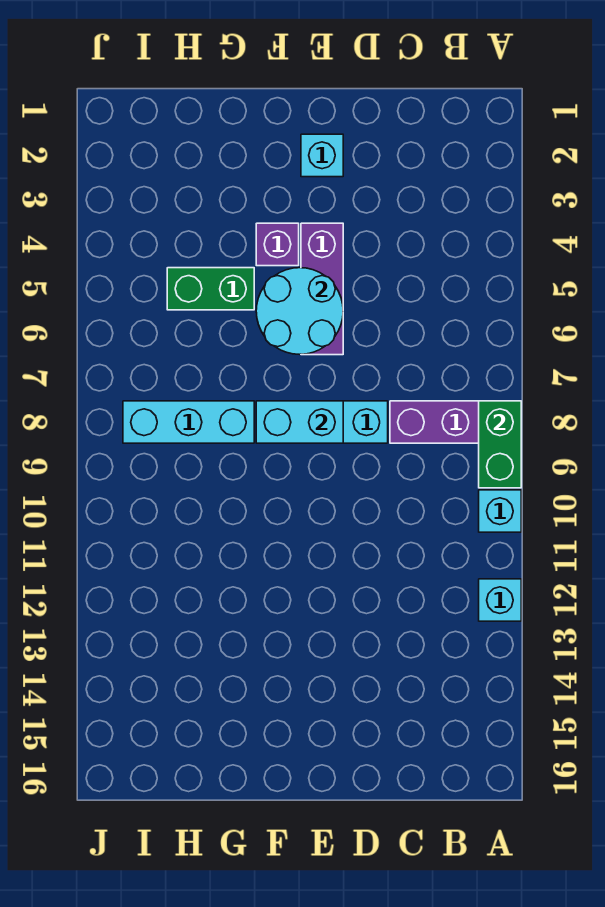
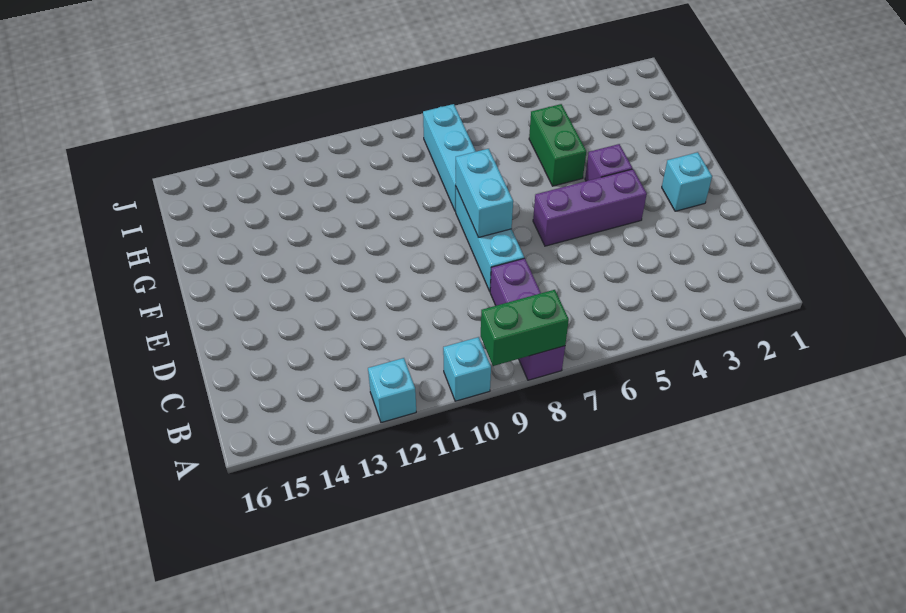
cyan 2x2 round brick [256,268,343,354] -> none

